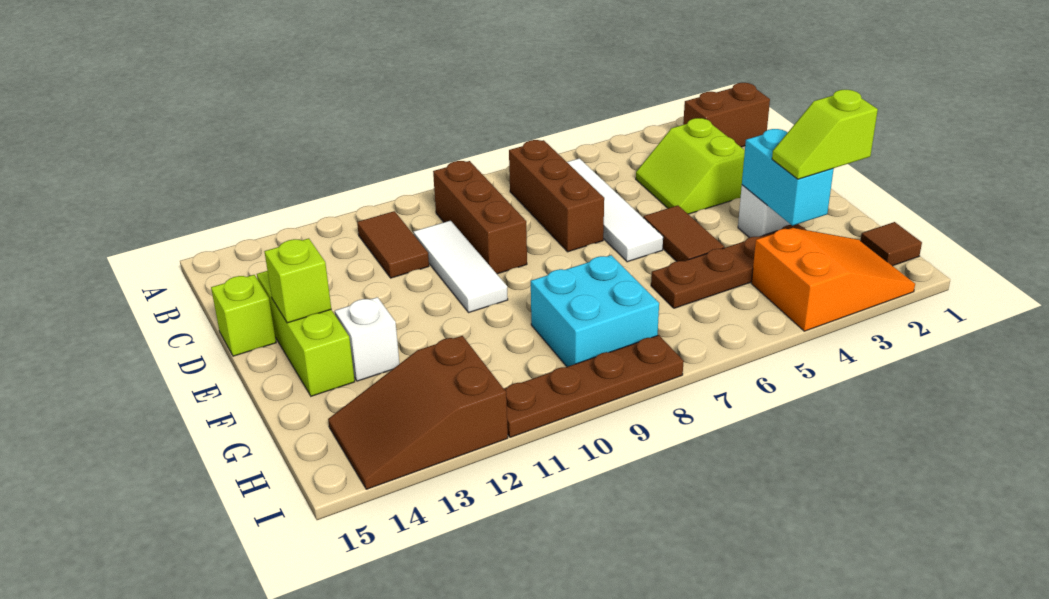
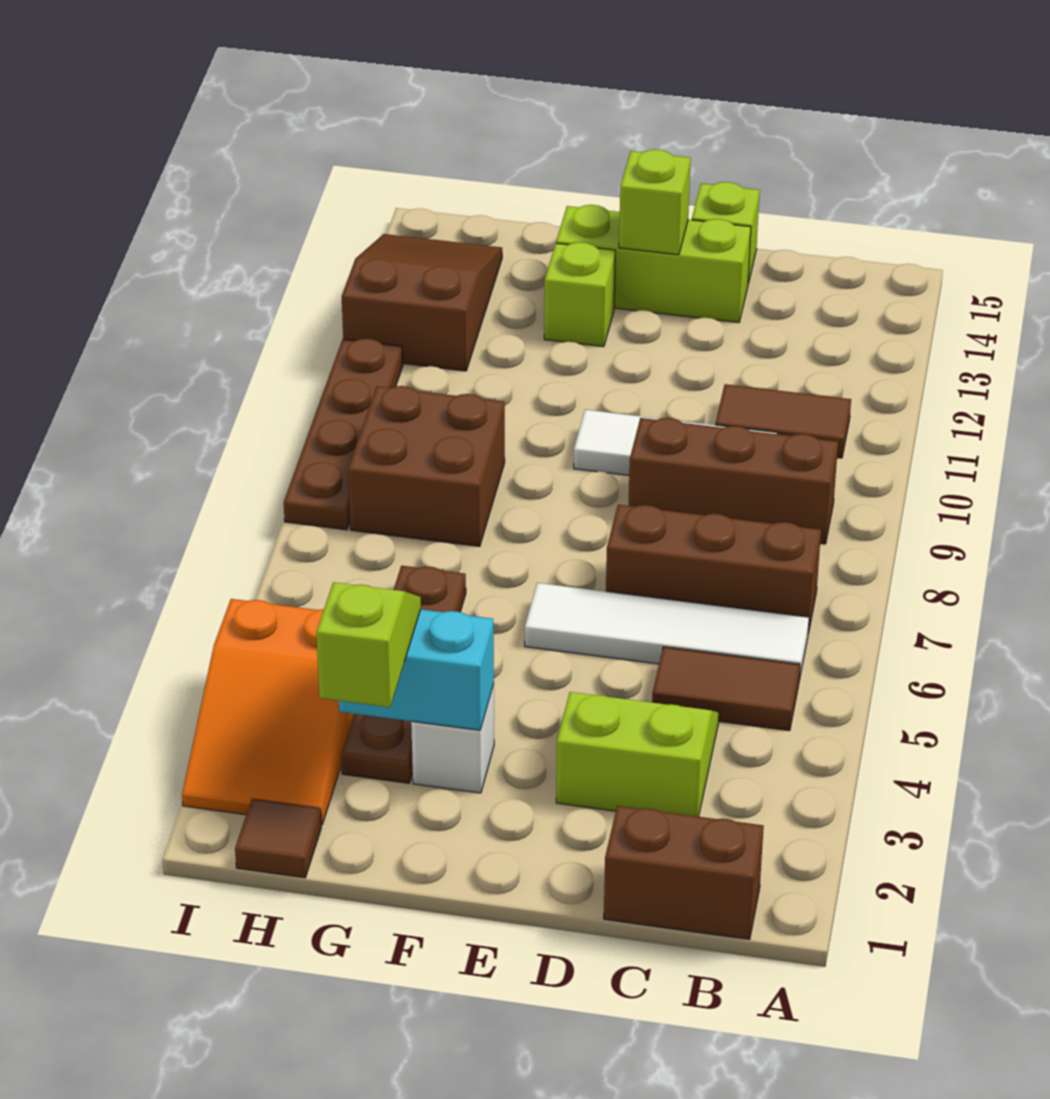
brown 1x2 brick [683,83,770,147] -> brown 1x2 brick turned to [604,806,764,940]
brown 1x2 tile [643,205,724,261] -> brown 1x2 tile moved to [652,647,800,731]
white 1x1 brick [335,297,400,381] -> lime 1x1 brick [544,242,615,347]
cyan 2x2 brick [531,255,659,367] -> brown 2x2 brick [348,386,505,547]

